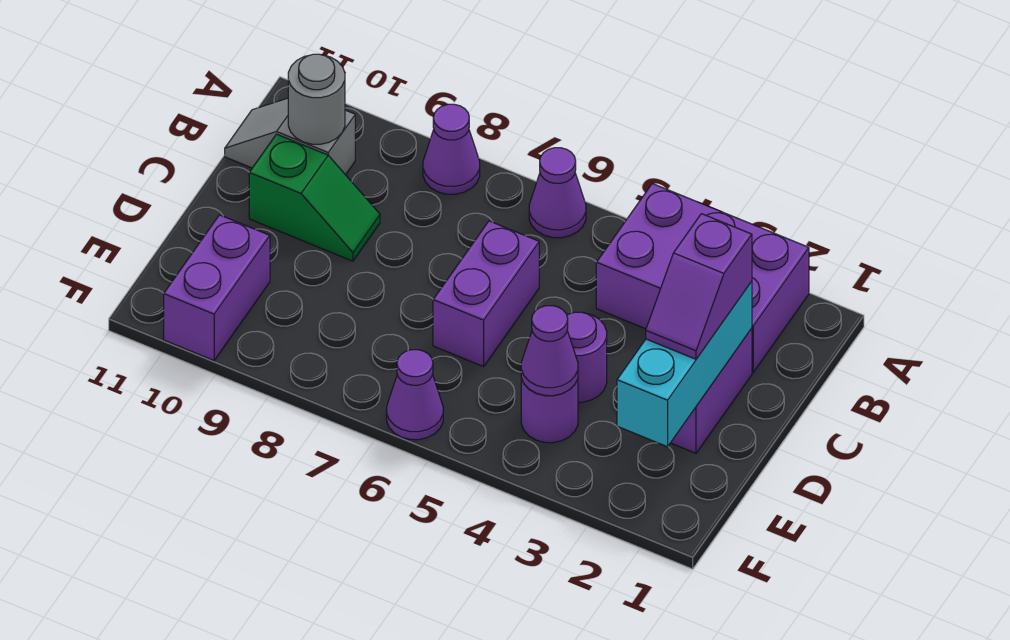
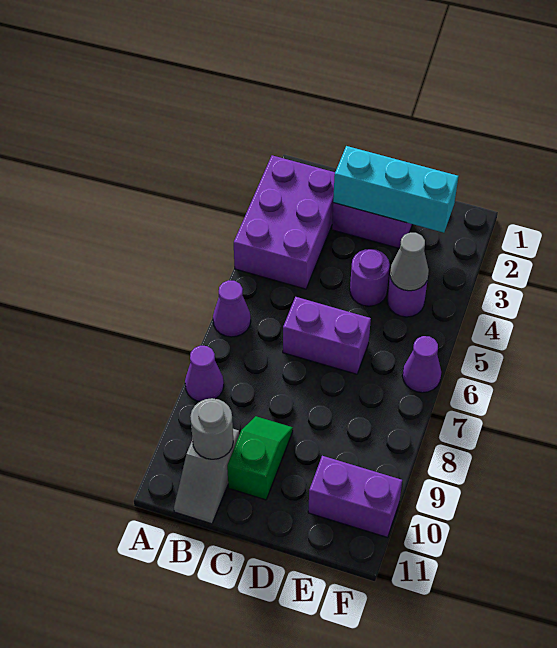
purple 1x2 slope [646,214,752,359] -> none
purple 1x1 cone [521,306,578,396] -> grey 1x1 cone [390,232,429,291]

